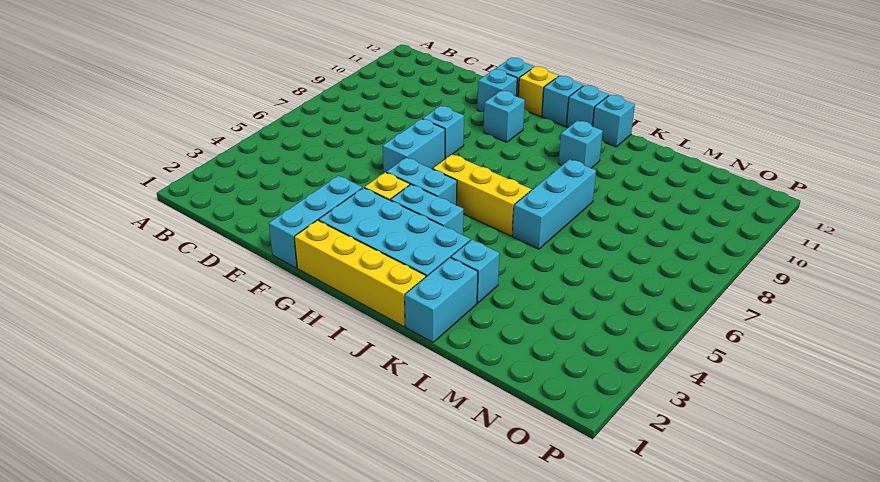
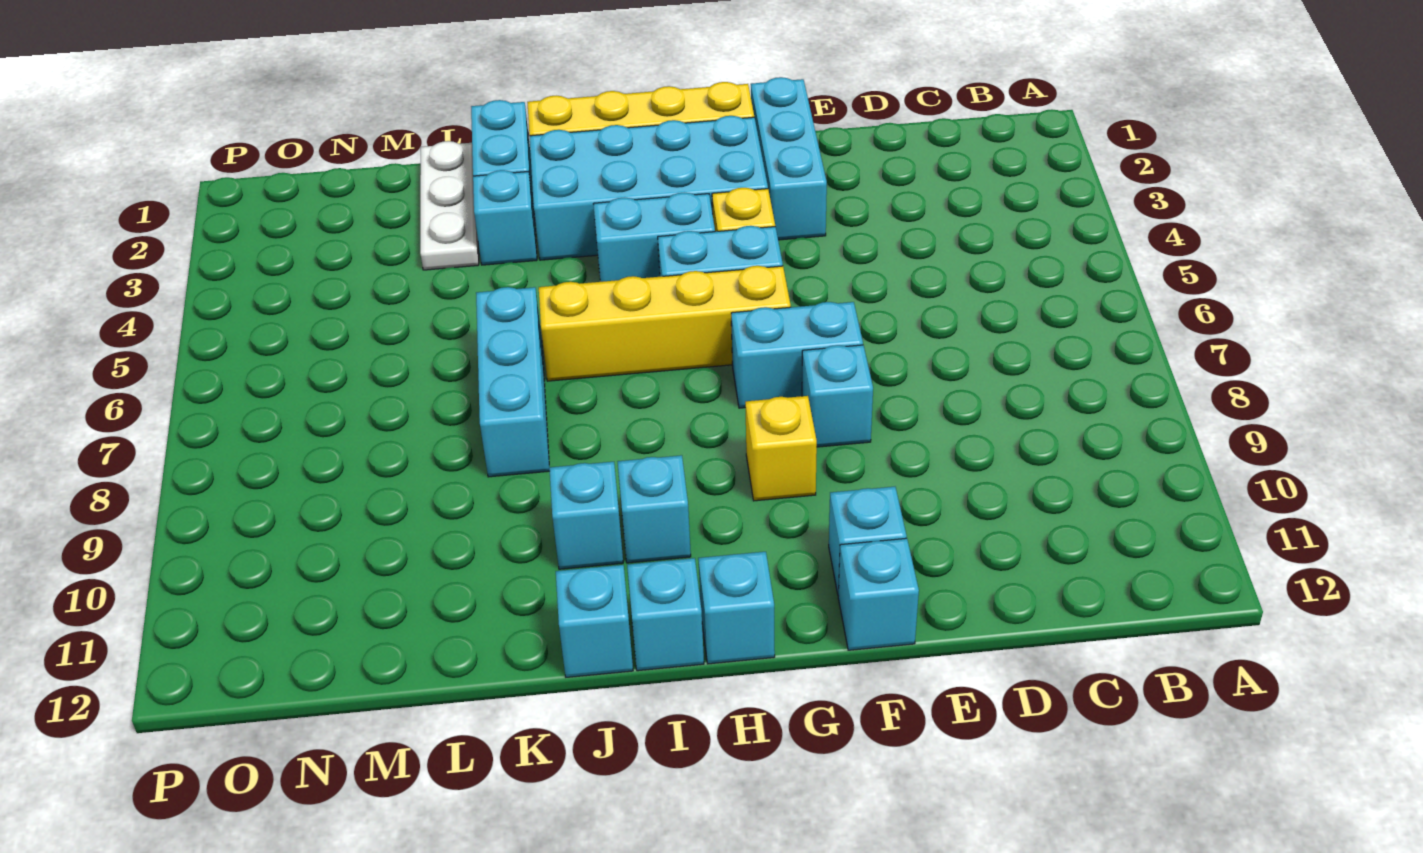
cyan 1x2 brick [382,119,445,173] -> cyan 1x2 brick turned to [731,302,863,408]
cyan 1x1 brick [484,90,525,142] -> cyan 1x1 brick moved to [618,455,691,563]
yellow 1x1 brick [518,67,558,117] -> yellow 1x1 brick moved to [745,396,817,501]
yellow 1x3 brick [433,154,531,236] -> yellow 1x4 brick [539,266,791,381]
none -> white 1x3 plate [420,141,479,270]

